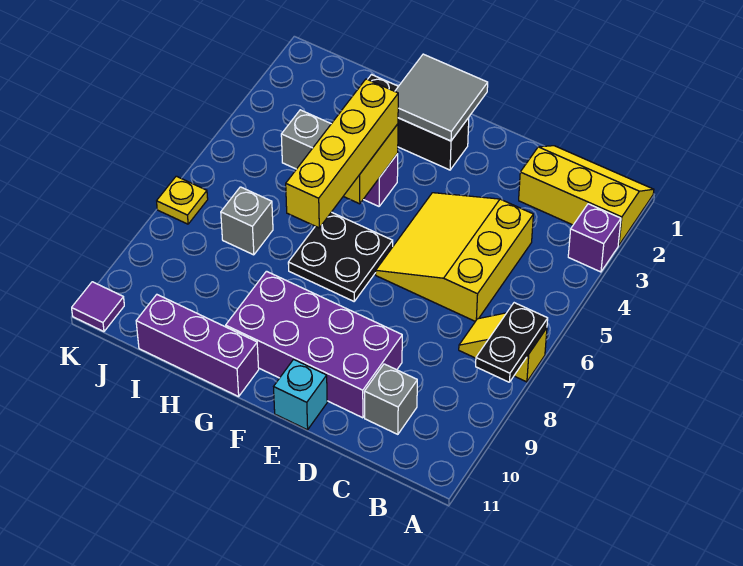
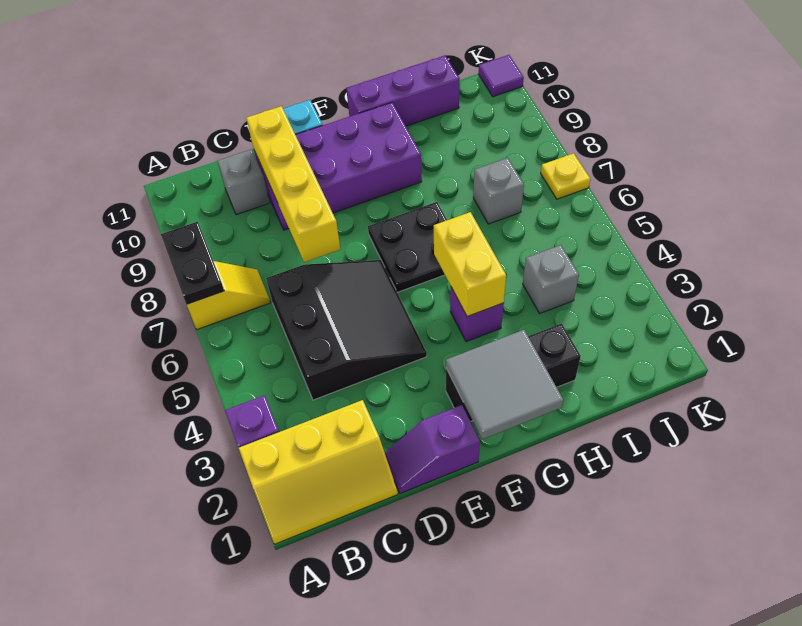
yellow 3x3 slope [376,193,533,321] -> black 3x3 slope [266,260,427,400]
none -> purple 1x2 slope [385,405,480,494]
yellow 1x4 brick [286,79,398,228] -> yellow 1x4 brick moved to [246,106,340,262]

